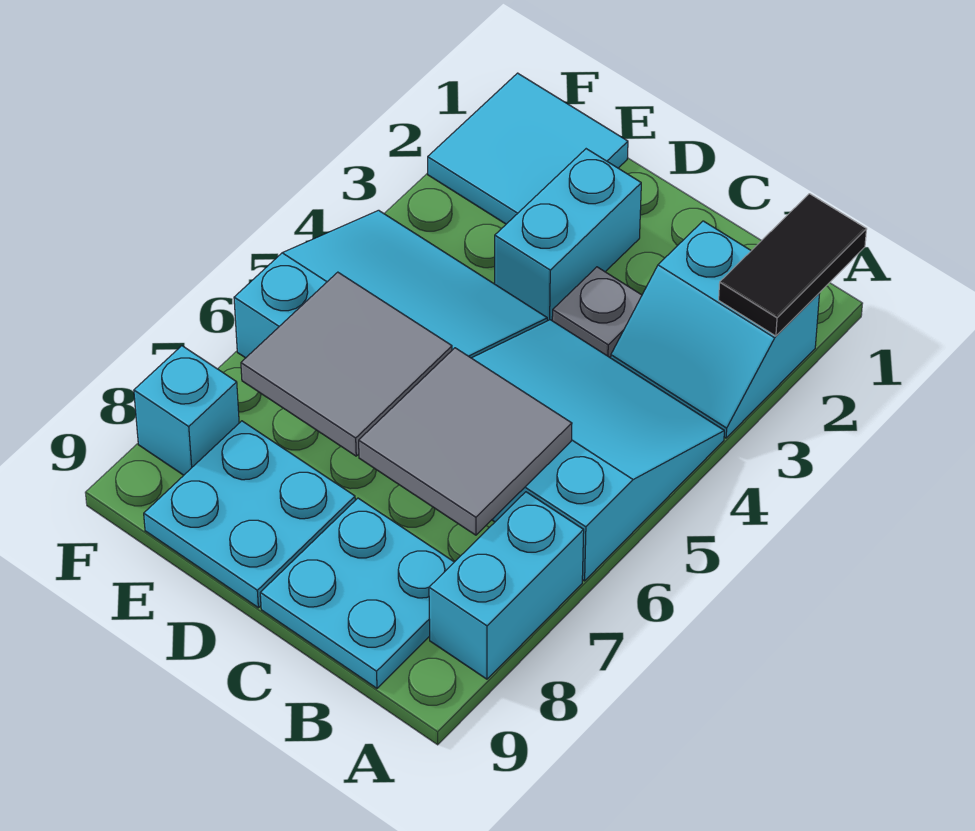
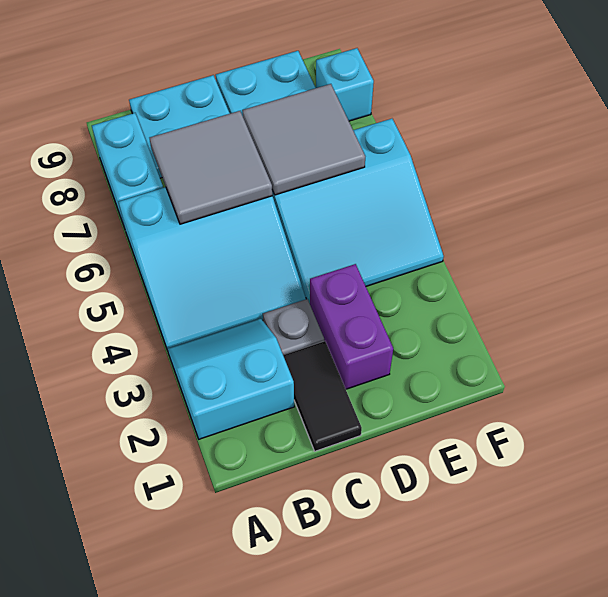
black 1x2 tile [719,194,867,336] -> black 1x2 tile moved to [283,341,362,451]
cyan 1x2 brick [495,149,641,321] -> purple 1x2 brick [310,264,393,389]
cyan 2x2 tile [428,73,628,224] -> none

